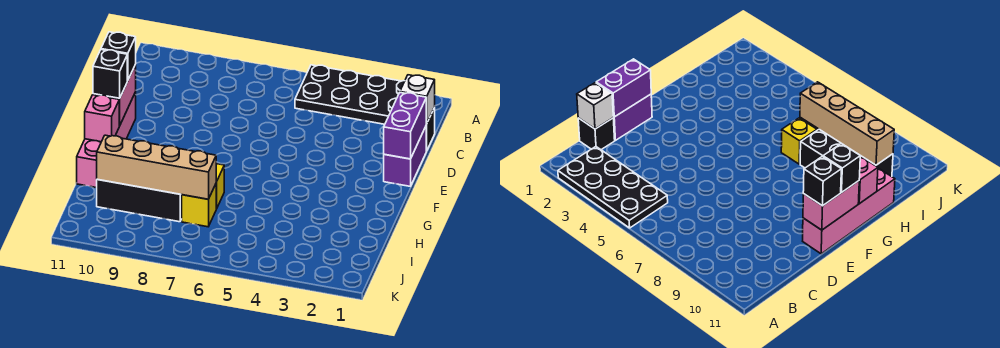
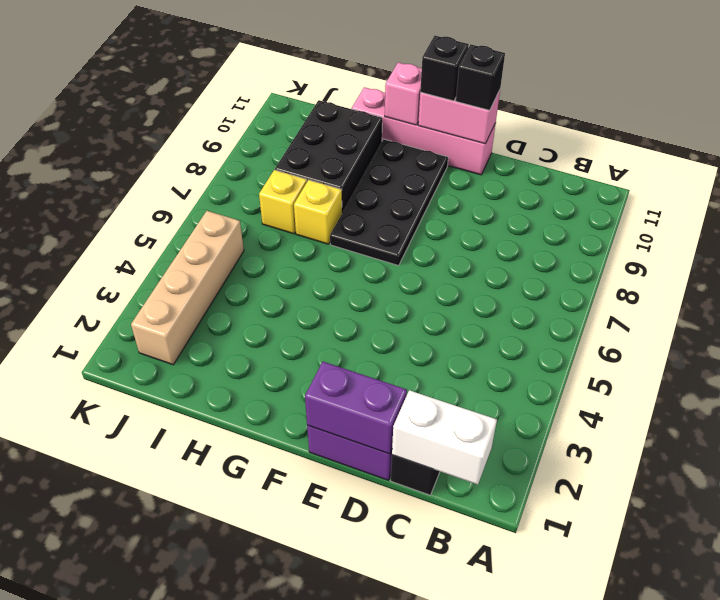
black 2x4 plate [295,65,405,124] -> black 2x4 plate moved to [330,139,448,266]
white 1x1 brick [400,75,435,123] -> white 1x2 brick [392,390,497,485]
tan 1x4 brick [97,135,216,199] -> tan 1x4 brick moved to [131,211,244,365]

